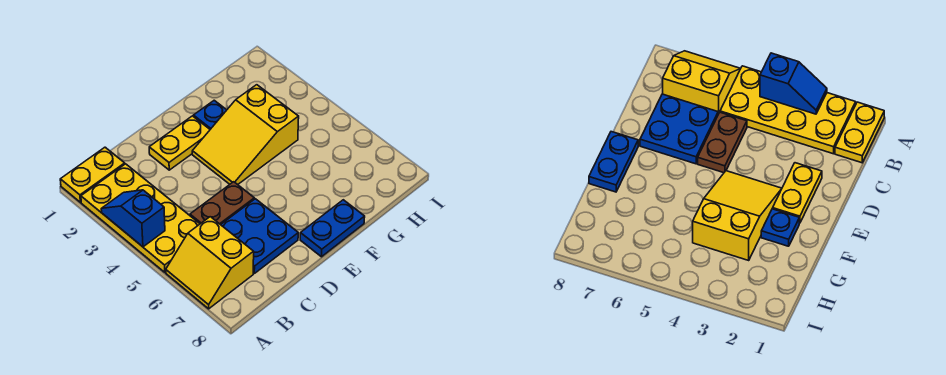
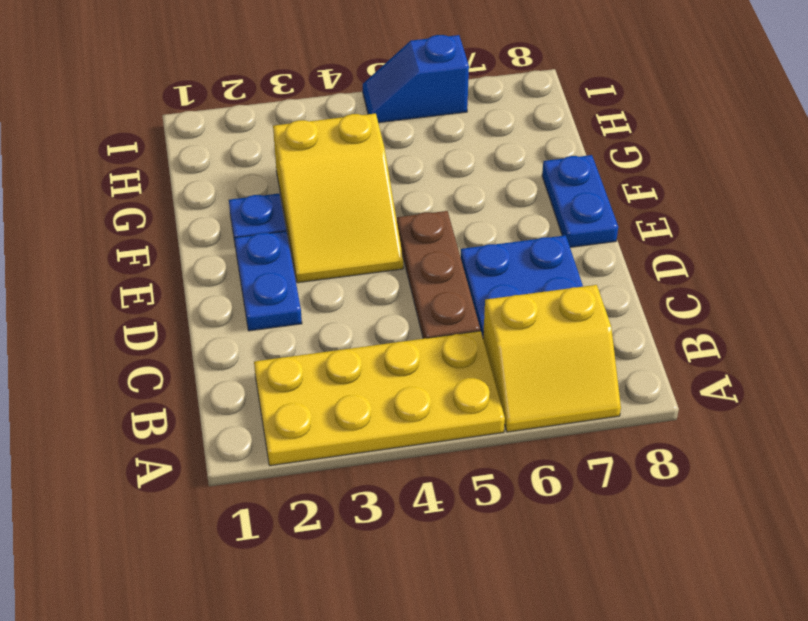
yellow 1x2 plate [60,147,125,202] -> none
blue 1x2 slope [101,190,165,247] -> blue 1x2 slope moved to [363,35,469,123]
brown 1x2 plate [190,182,254,225] -> brown 1x3 plate [397,211,480,339]
yellow 1x2 plate [149,116,210,170] -> blue 1x2 plate [235,231,302,331]

